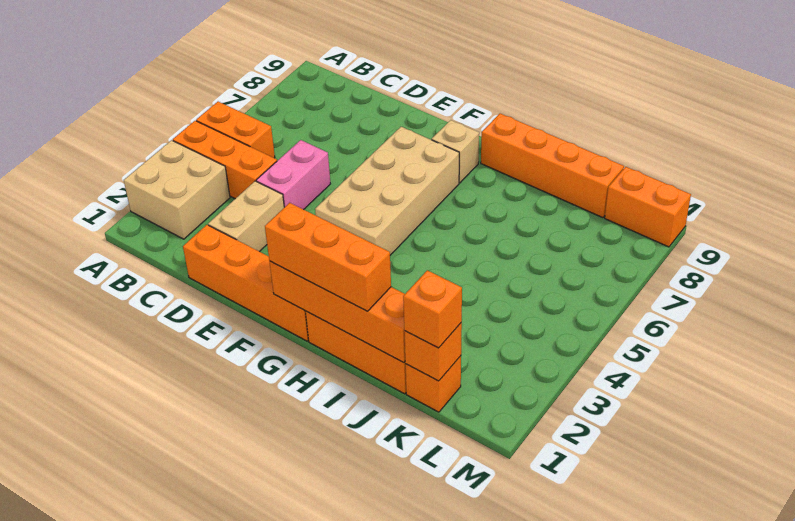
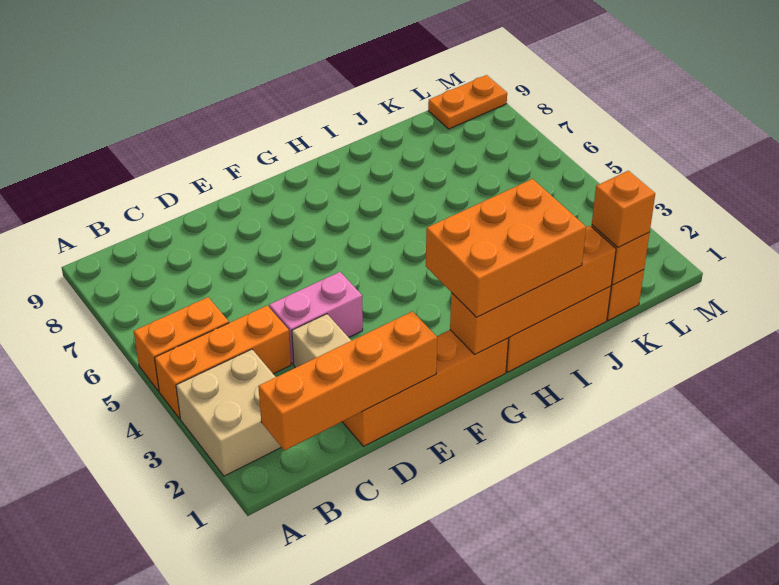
pink 1x2 brick [256,140,330,210] -> pink 1x2 brick turned to [269,272,363,364]
tan 2x4 brick [315,127,459,255] -> none
orange 1x3 brick [265,203,391,311] -> orange 2x3 brick [426,179,586,317]
tan 1x1 brick [432,120,479,183] -> none
orange 1x4 brick [481,114,624,218] -> orange 1x4 brick moved to [258,311,437,451]
orange 1x2 brick [605,167,691,247] -> orange 1x2 plate [428,75,507,129]

